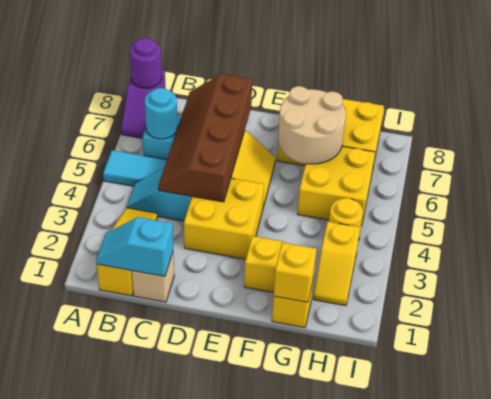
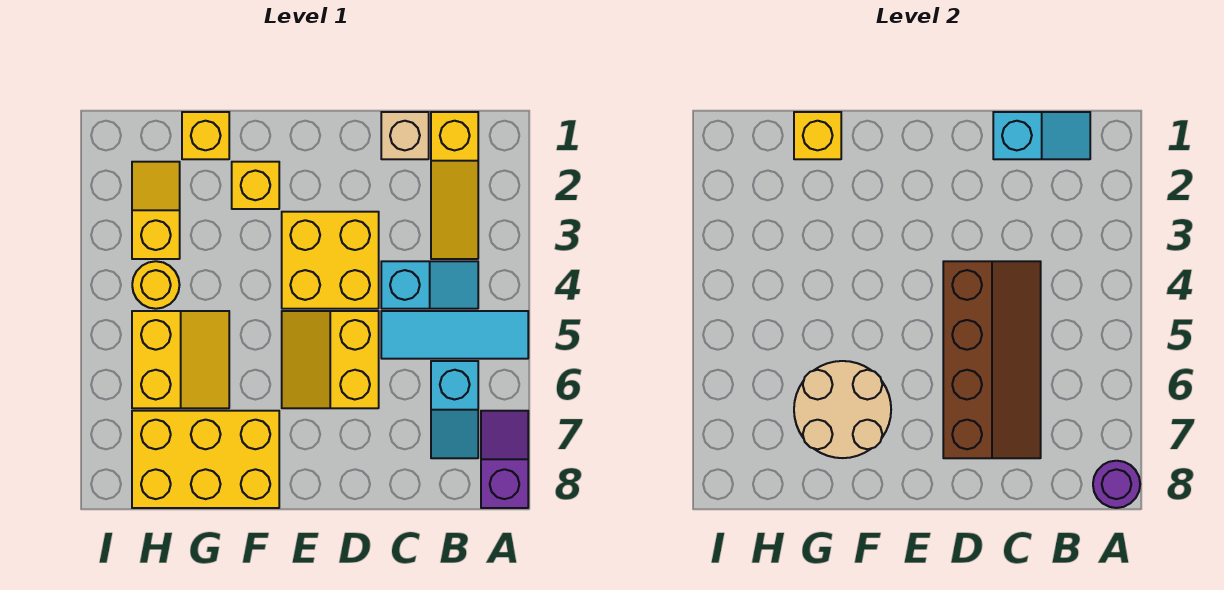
cyan 1x1 round brick [145,88,177,139] -> none
yellow 2x2 brick [298,146,375,226] -> yellow 2x2 slope [132,311,229,408]

